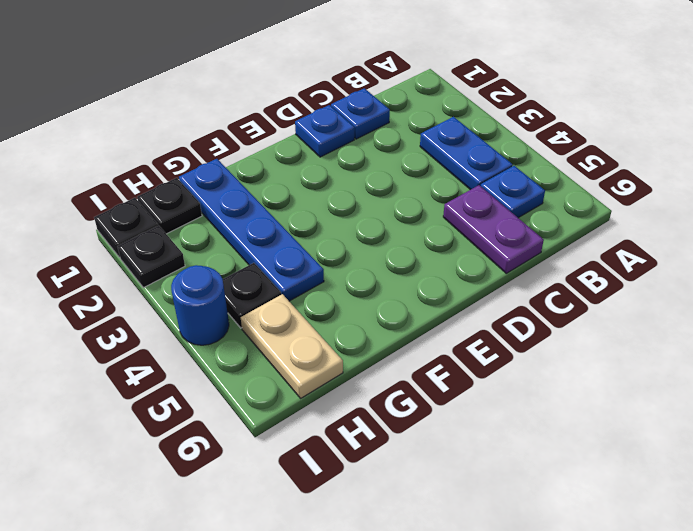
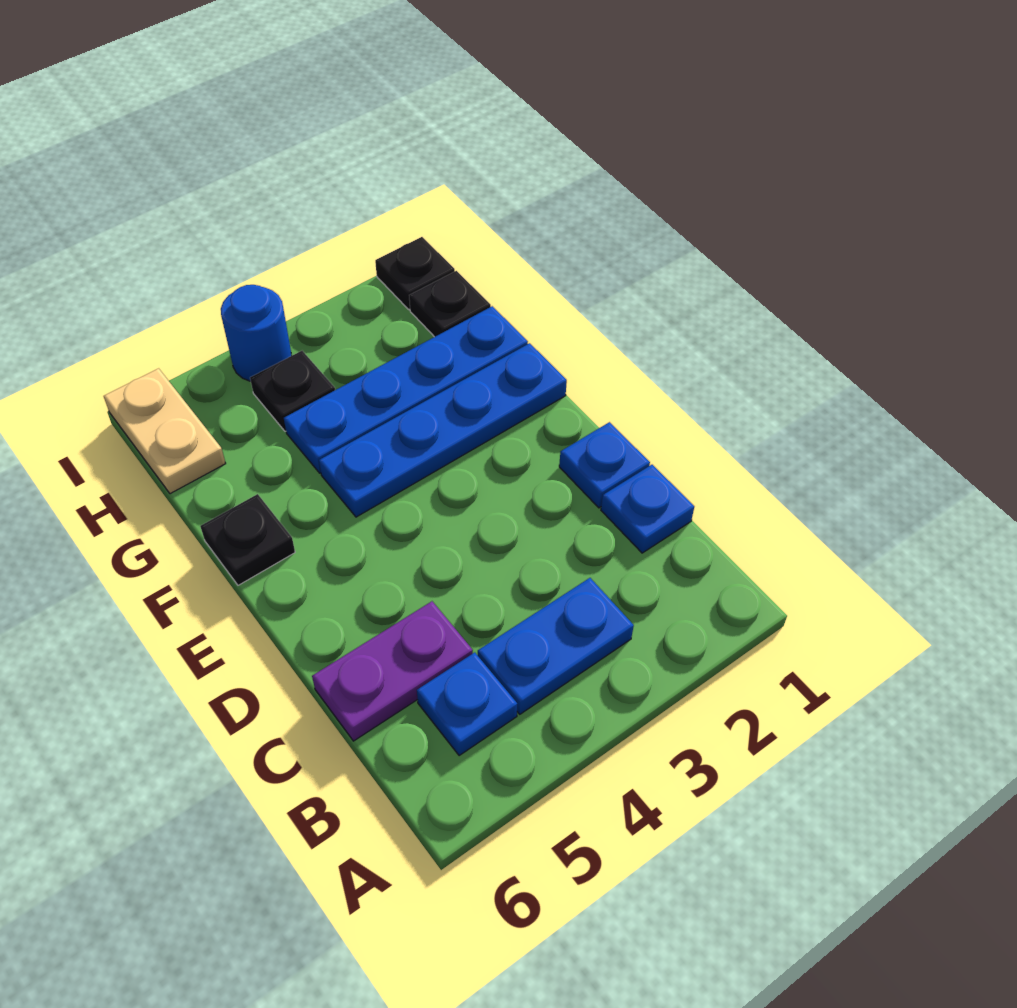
none -> blue 1x4 plate [319,343,567,517]
tan 1x2 plate [241,294,343,398] -> tan 1x2 plate turned to [104,368,226,494]
black 1x1 plate [117,226,185,288] -> black 1x1 plate moved to [200,494,295,585]

